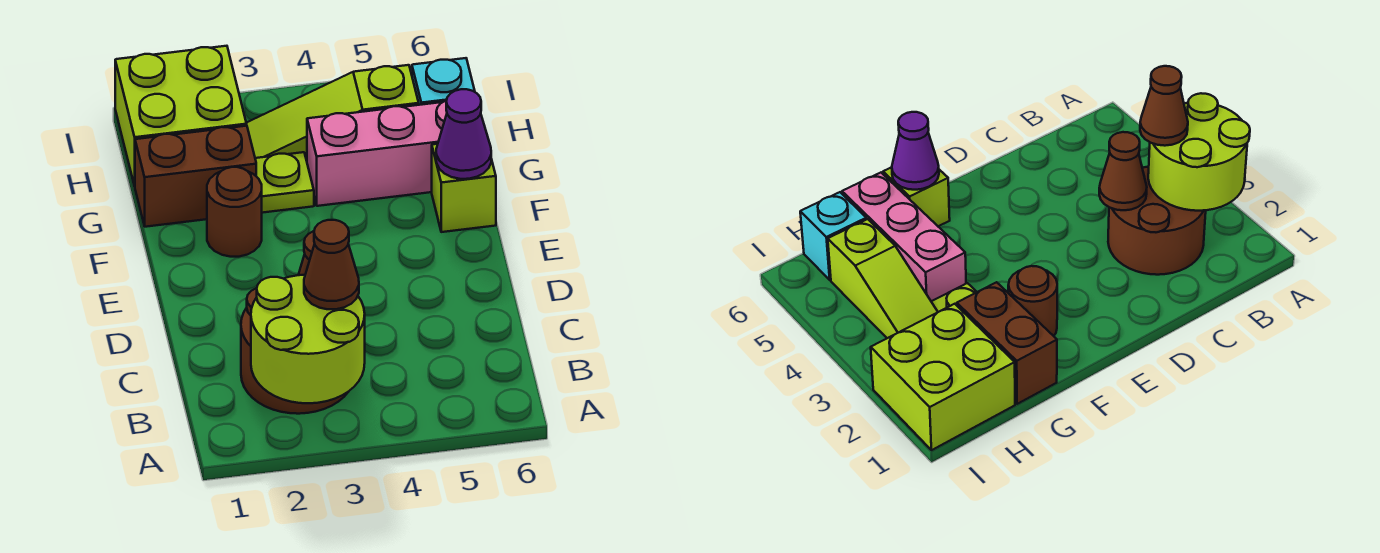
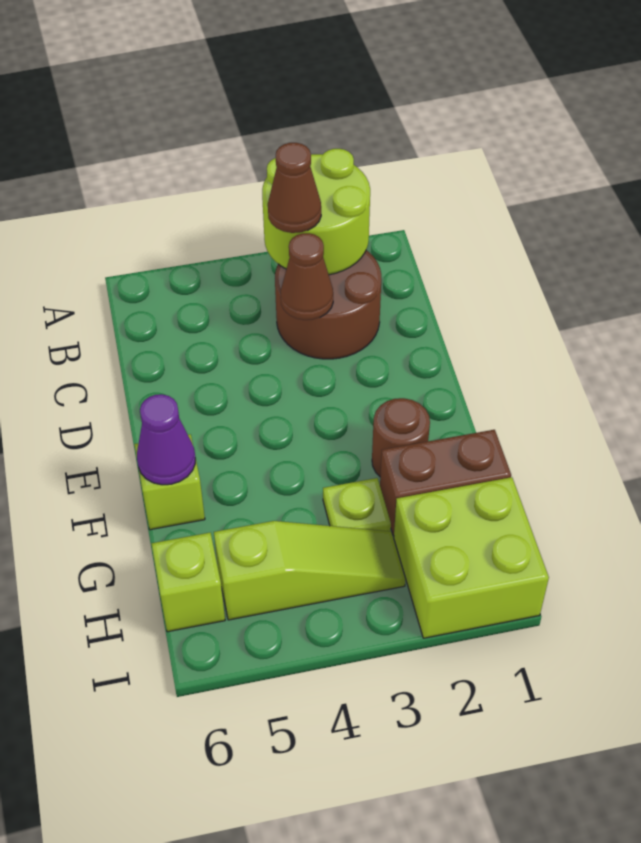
pink 1x3 brick [307,101,447,206] -> none
cyan 1x1 brick [412,58,475,105] -> lime 1x1 brick [151,533,225,632]

